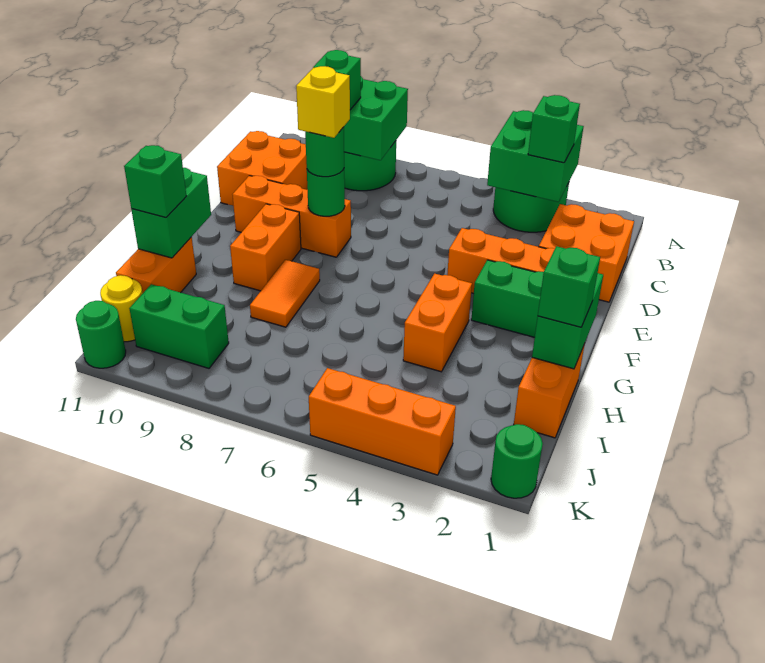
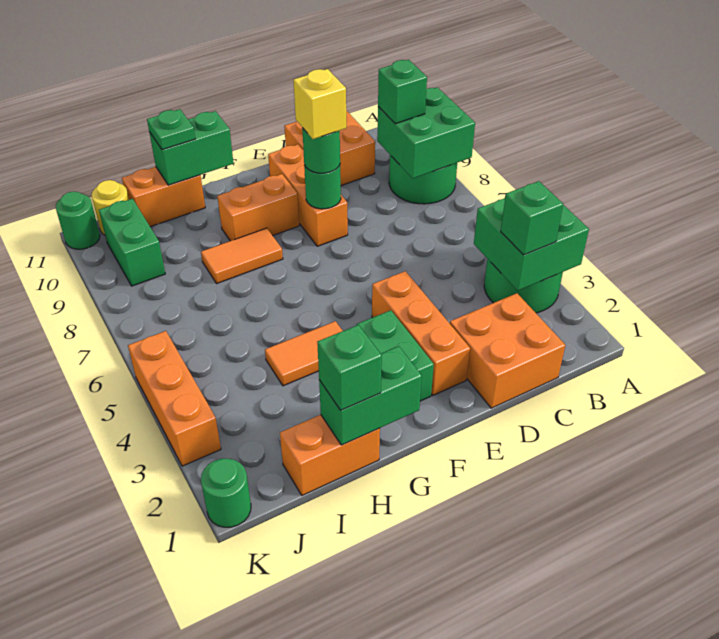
orange 1x2 brick [403,274,472,372] -> orange 1x2 tile [265,321,343,386]
green 1x1 brick [124,145,186,217] -> green 1x1 plate [147,109,195,150]

